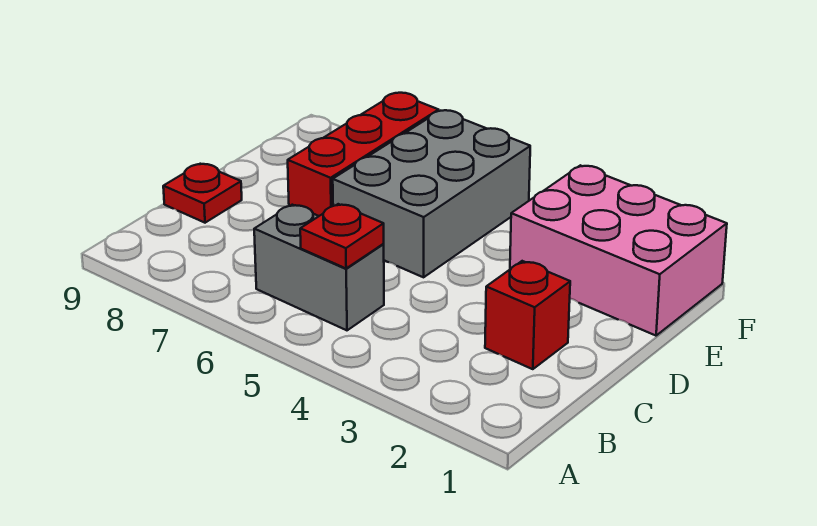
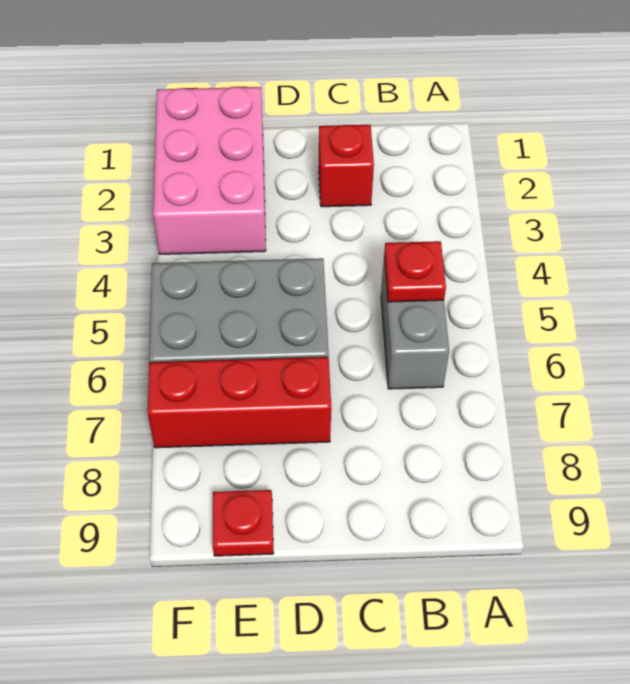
red 1x1 plate [163,164,242,223] -> red 1x1 plate moved to [213,490,274,556]

